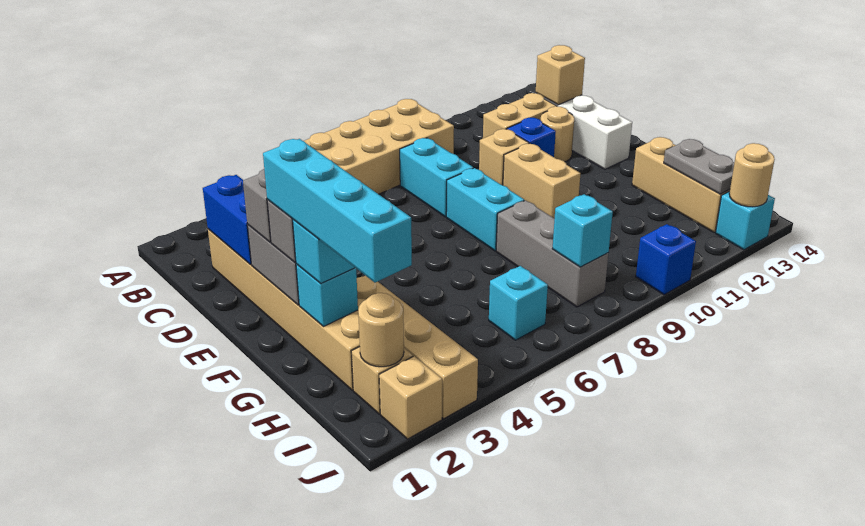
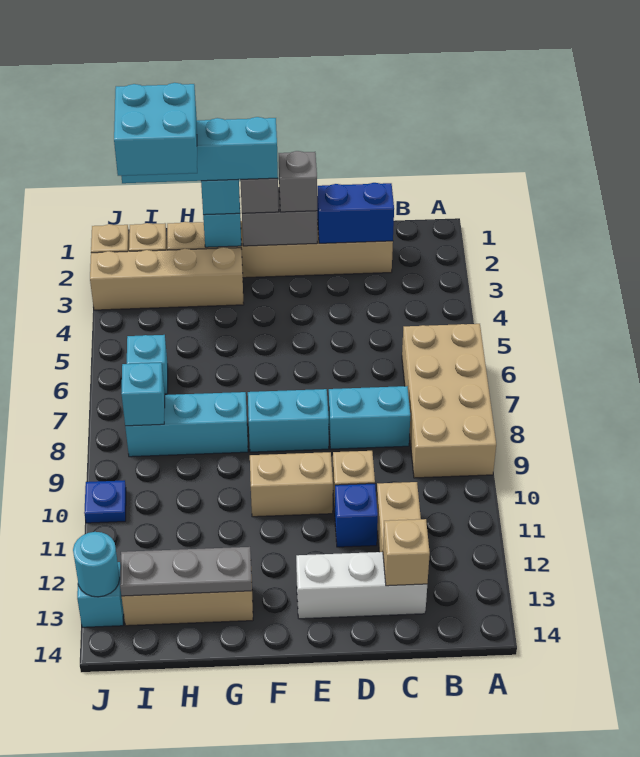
tan 1x1 round brick [541,106,574,162] -> none
grey 1x3 brick [496,200,609,307] -> cyan 1x3 brick [125,392,248,457]
none -> cyan 2x2 brick [114,83,197,176]
grey 1x2 plate [664,139,734,194] -> grey 1x3 plate [120,547,252,596]
tan 1x1 round brick [358,293,404,367] -> none
blue 1x1 brick [636,224,696,295] -> blue 1x1 plate [84,480,126,523]
tan 1x1 round brick [729,143,775,207] -> cyan 1x1 round brick [73,532,120,597]

